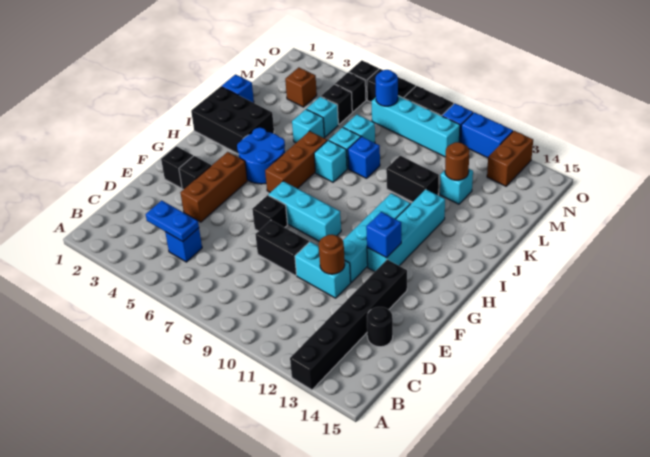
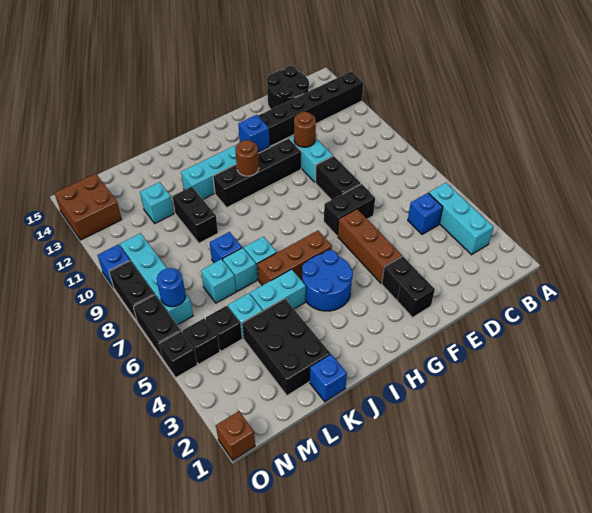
blue 1x2 plate [146,200,199,242] -> none
black 1x1 round brick [367,307,393,347] -> black 2x2 round brick [267,66,309,109]
brown 1x3 brick [180,152,247,222] -> brown 1x3 brick turned to [338,209,402,283]
black 1x1 brick [252,195,287,231] -> black 1x2 brick [324,184,375,236]
cyan 1x4 brick [343,193,410,282] -> black 1x4 brick [213,139,301,207]
cyan 1x3 brick [268,181,341,241] -> cyan 1x3 brick moved to [429,183,493,255]
black 2x3 brick [191,87,274,154] -> black 2x3 brick moved to [242,299,331,395]
cyan 1x1 brick [292,109,324,143] -> cyan 1x2 brick [250,269,306,311]
brown 1x1 round brick [445,142,469,180] -> brown 1x1 round brick moved to [235,140,259,176]
brown 1x1 brick [285,67,317,107] -> brown 1x1 brick moved to [216,411,255,460]
brown 1x2 brick [487,131,533,186] -> brown 2x2 brick [55,174,122,240]
blue 1x2 brick [461,112,513,158] -> none

